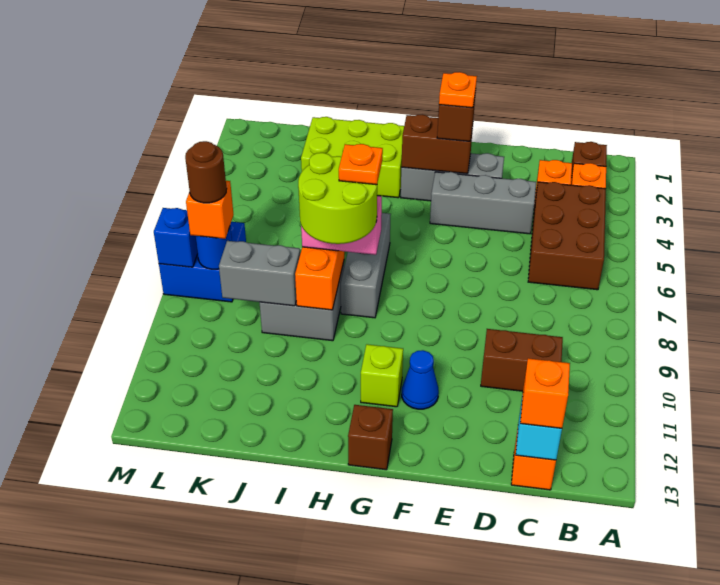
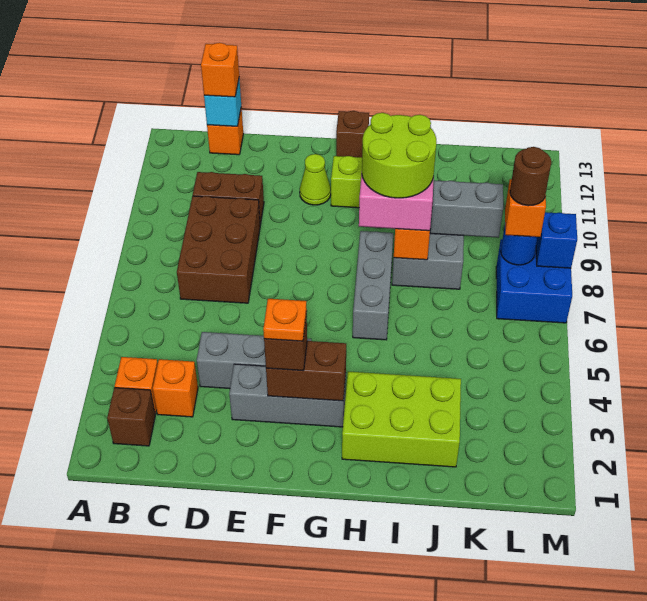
brown 2x3 brick [528,182,606,290] -> brown 2x3 brick moved to [177,196,260,303]
blue 1x1 cone [402,350,439,409] -> lime 1x1 cone [300,154,331,205]
orange 1x1 plate [339,144,383,185] -> none

